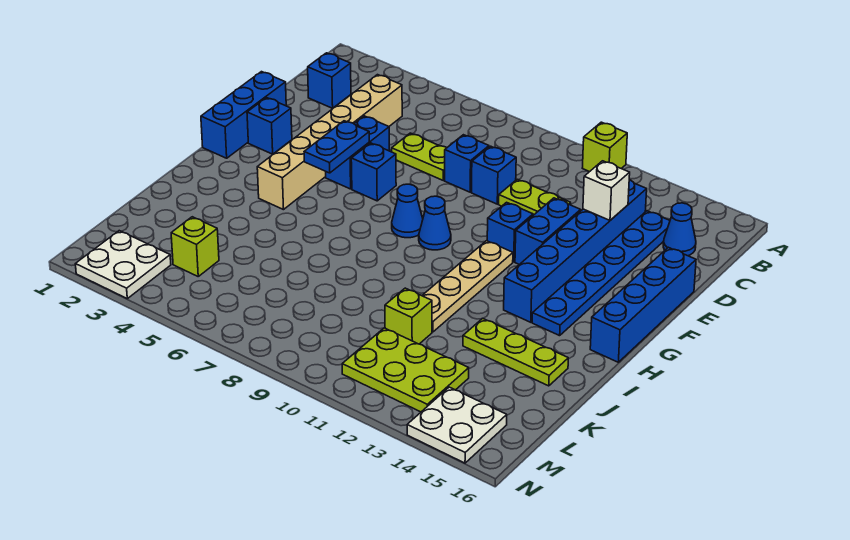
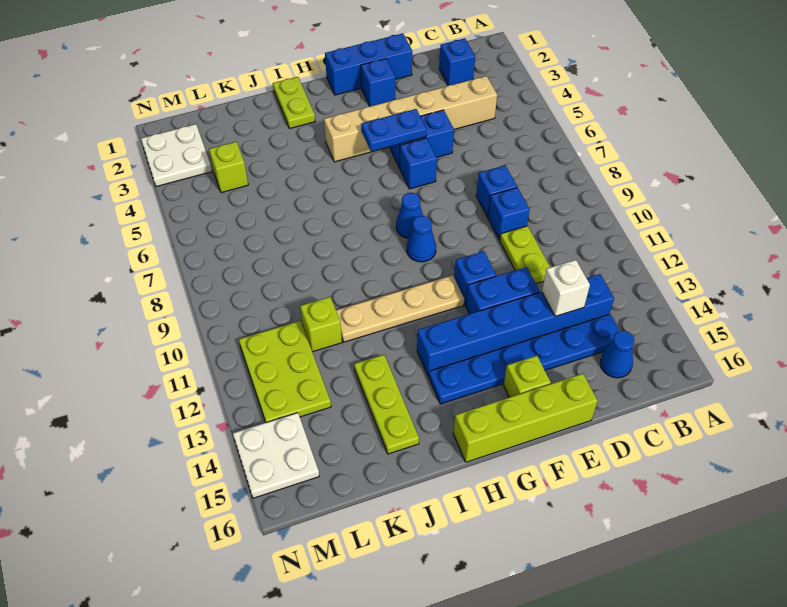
lime 1x1 brick [583,122,627,172] -> lime 1x1 brick moved to [504,356,551,397]
lime 1x2 plate [392,133,446,180] -> lime 1x2 plate moved to [273,77,315,128]
blue 1x4 brick [590,247,696,362] -> lime 1x4 brick [453,374,598,462]

